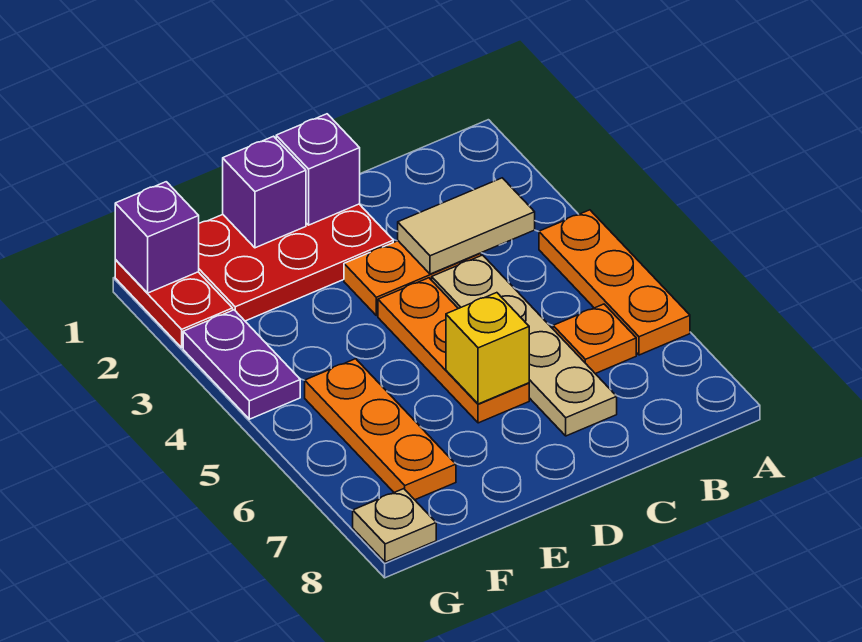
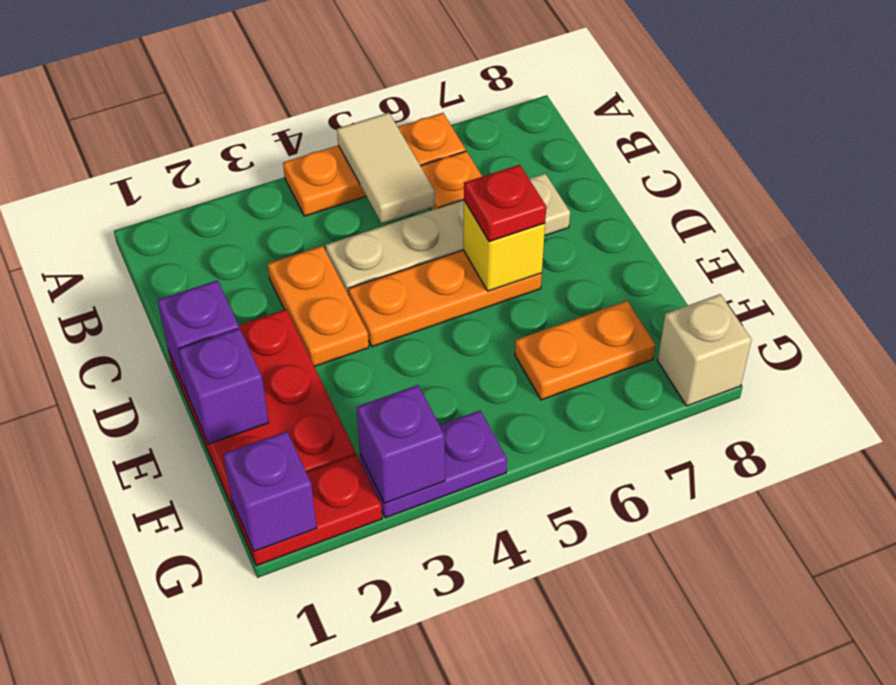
tan 1x2 tile [398,178,535,274] -> tan 1x2 tile moved to [337,113,435,223]
none -> red 1x1 plate [464,165,546,242]
orange 1x3 plate [305,359,456,500] -> orange 1x2 plate [515,301,656,400]
none -> purple 1x1 brick [357,385,445,503]
tan 1x1 plate [353,489,436,562] -> tan 1x1 brick [658,294,752,406]

